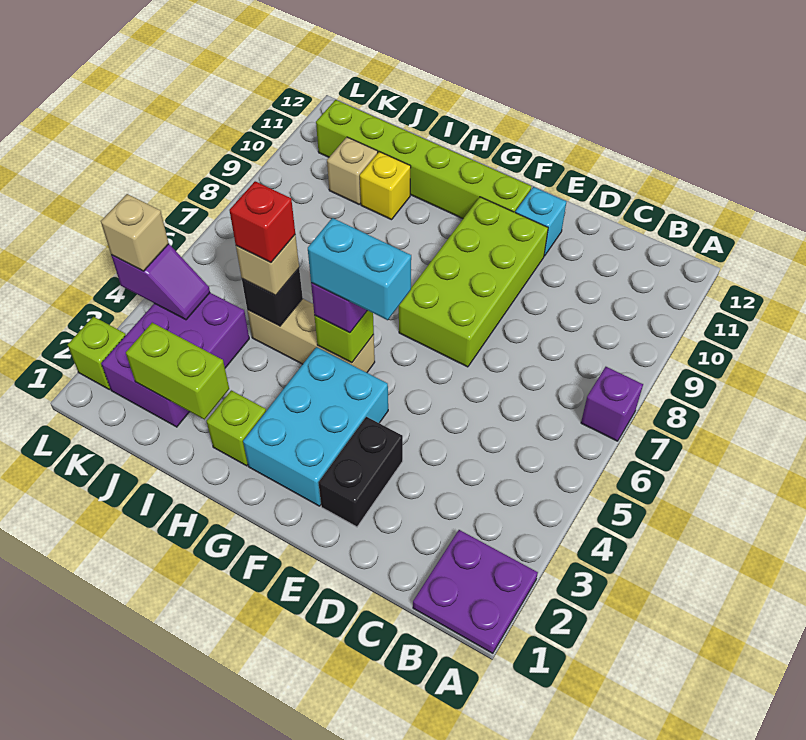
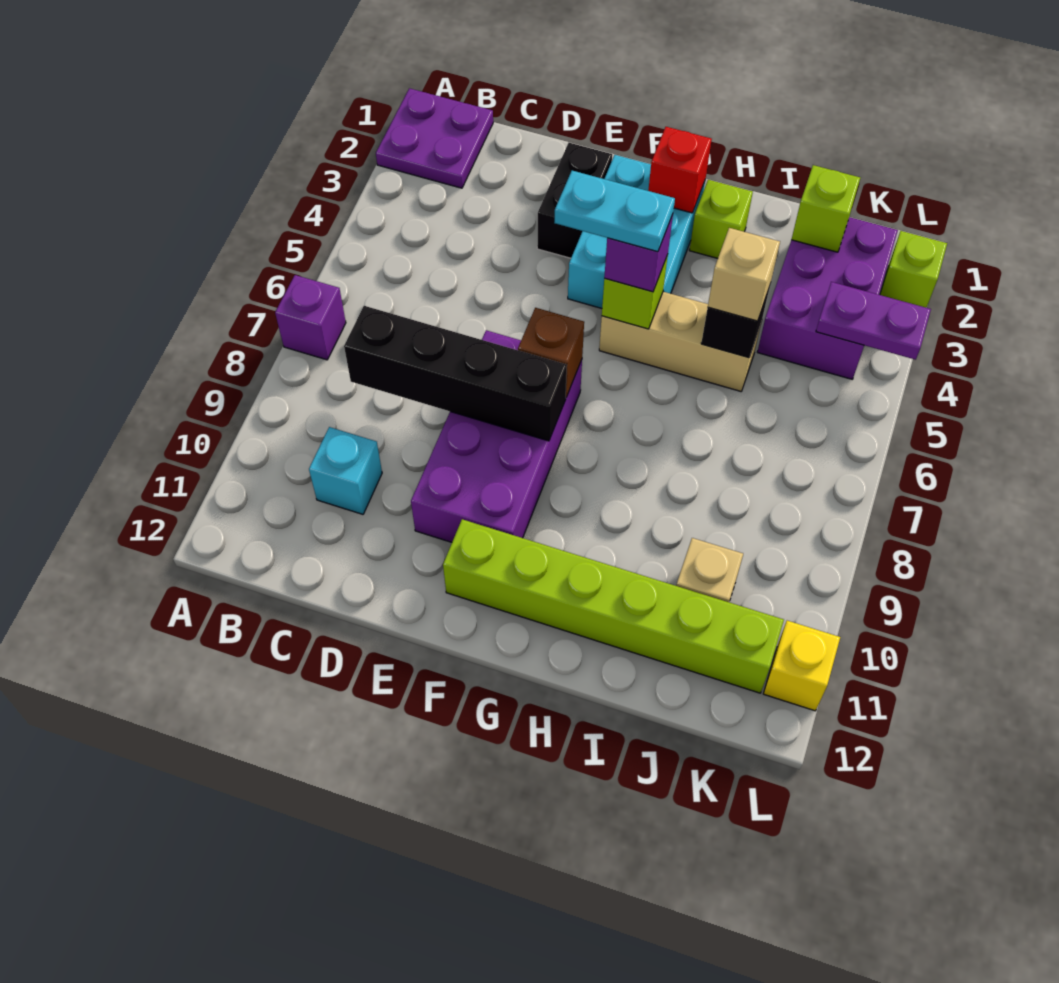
none -> black 1x4 brick [344,306,567,441]
lime 2x4 brick [399,197,548,367] -> purple 2x4 brick [411,330,582,542]
cyan 1x1 brick [515,187,566,256] -> cyan 1x1 brick moved to [309,427,382,514]
cyan 1x2 brick [308,218,411,320] -> cyan 1x2 plate [554,171,675,252]
none -> brown 1x1 brick [518,308,584,397]
lime 1x2 brick [126,323,229,419] -> lime 1x1 brick [791,165,860,252]
red 1x1 brick [229,181,295,263] -> red 1x1 brick moved to [648,127,712,213]
yellow 1x1 brick [360,152,411,220] -> yellow 1x1 brick moved to [763,621,840,711]
purple 1x2 slope [111,244,210,320] -> purple 1x2 plate [816,282,931,360]
tan 1x1 brick [101,194,169,271] -> none

